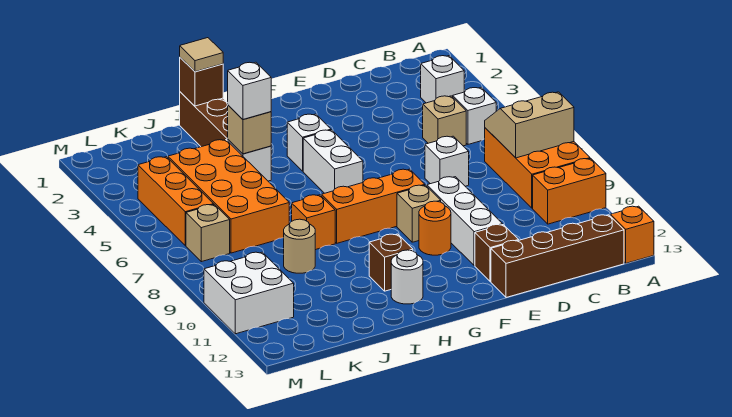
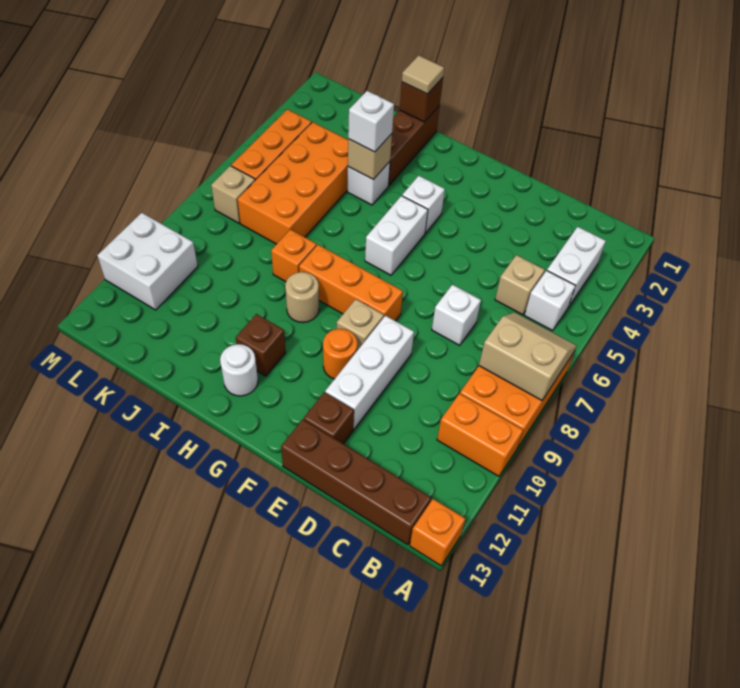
white 1x1 brick [421,56,464,103] -> white 1x2 brick [547,227,606,307]
tan 1x1 round brick [284,219,315,273] -> tan 1x1 round brick moved to [285,272,319,323]

